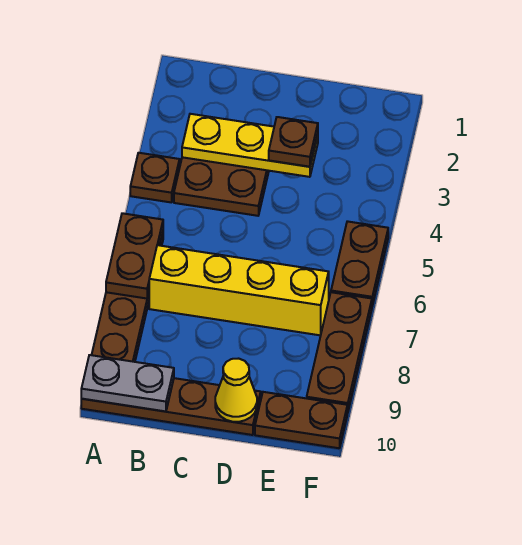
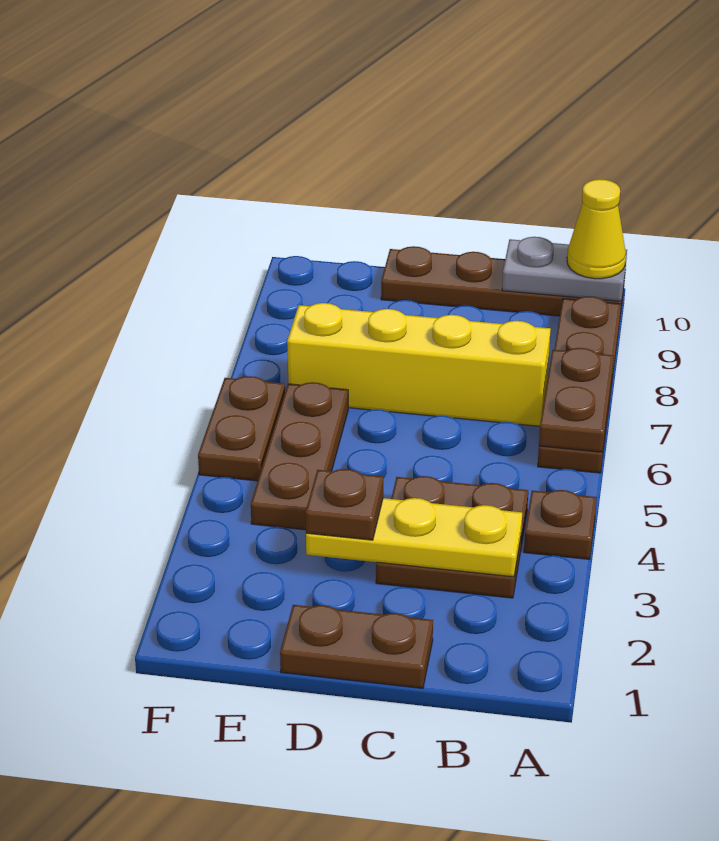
yellow 1x1 cone [215,359,257,422] -> yellow 1x1 cone moved to [567,179,626,279]
brown 1x2 plate [255,392,347,448] -> brown 1x2 plate moved to [280,605,433,688]
brown 1x3 plate [307,292,372,413] -> brown 1x3 plate moved to [251,382,348,530]

